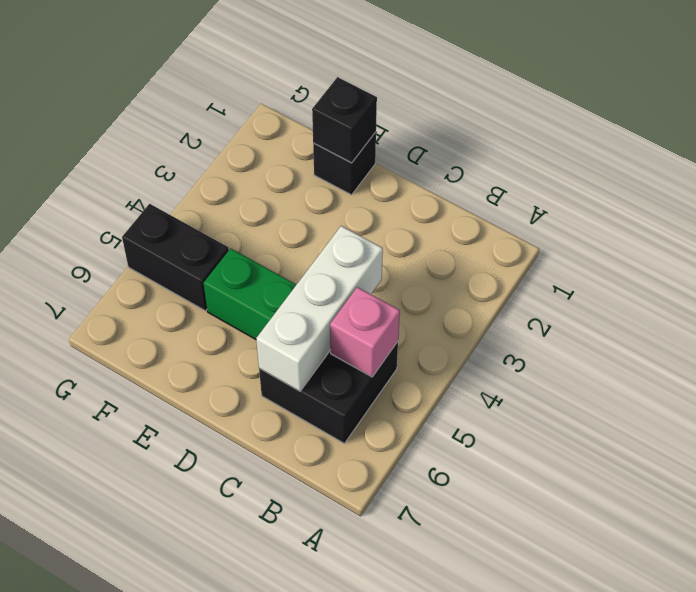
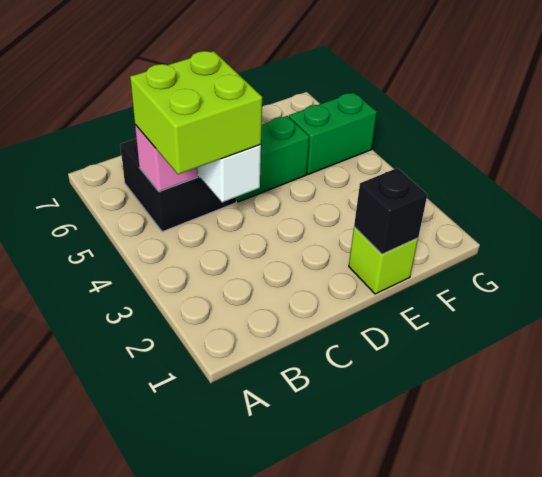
none -> lime 2x2 brick [130,51,262,174]
black 1x1 brick [313,132,376,195] -> lime 1x1 brick [349,227,418,294]
black 1x2 brick [122,204,229,311] -> green 1x2 brick [289,92,377,175]

